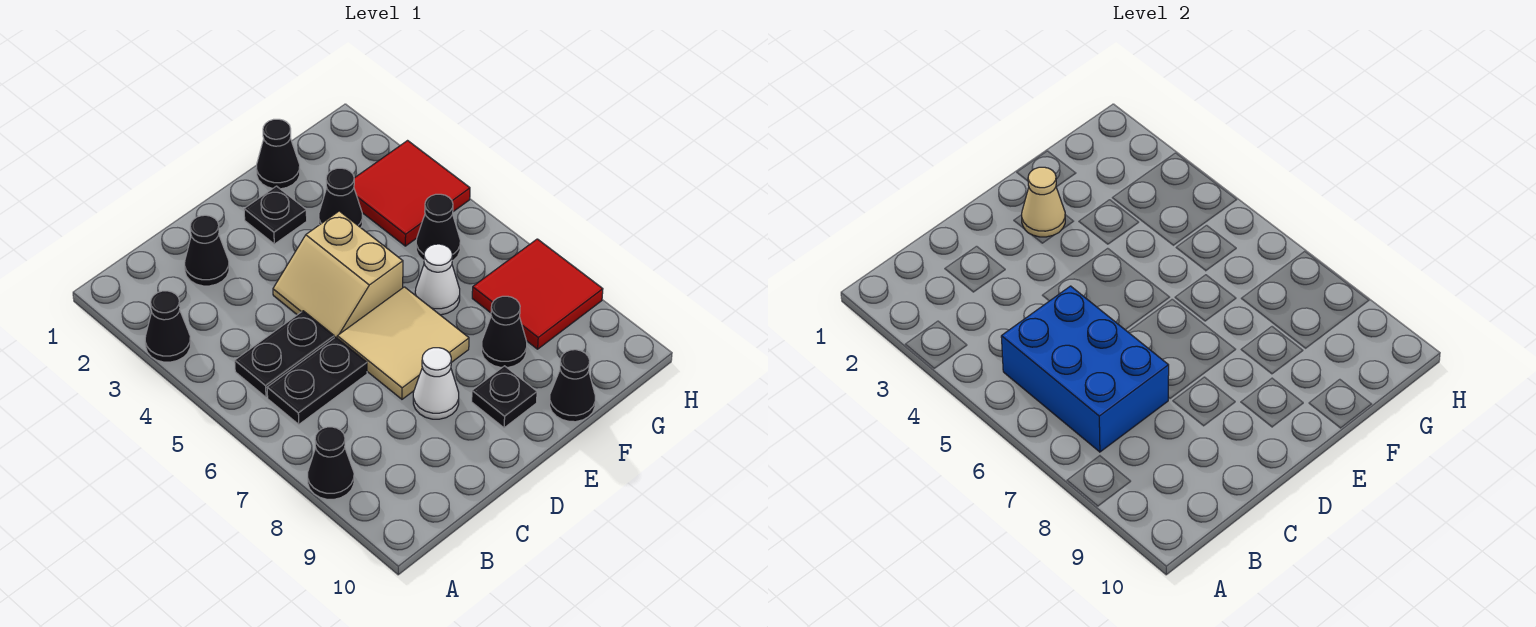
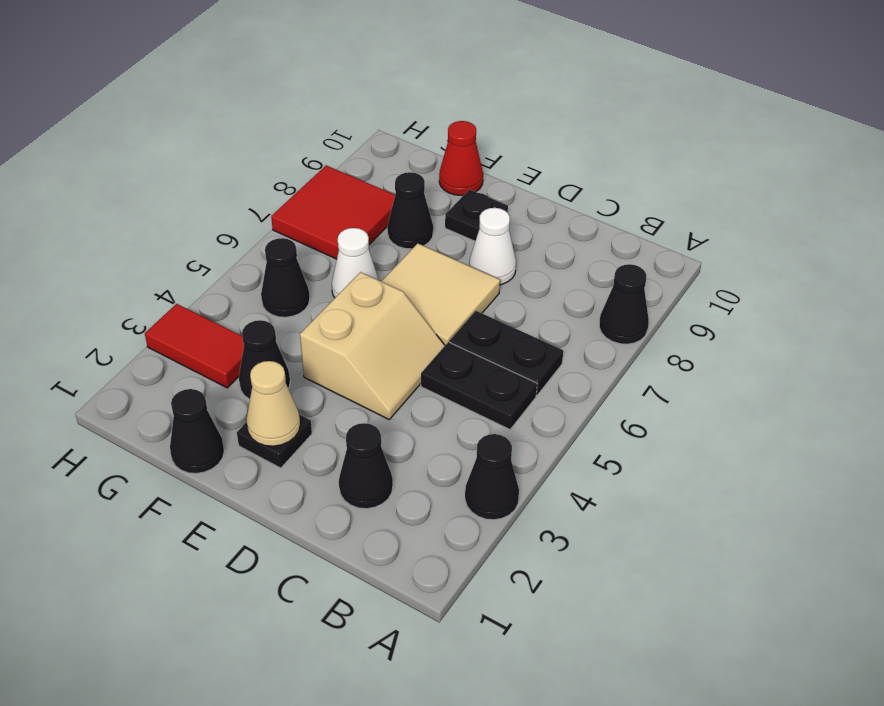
blue 2x3 brick [1001,286,1169,452] -> none
black 1x1 cone [550,350,595,422] -> red 1x1 cone [439,121,483,196]
red 2x2 tile [354,141,470,246] -> red 1x2 tile [145,304,244,388]

